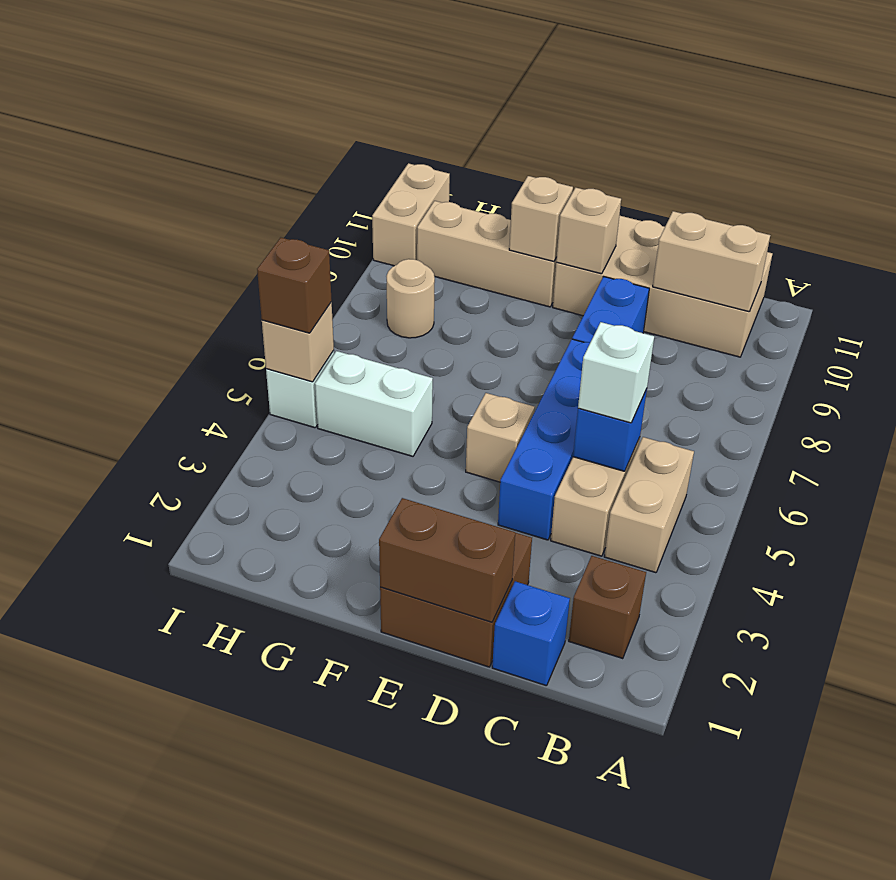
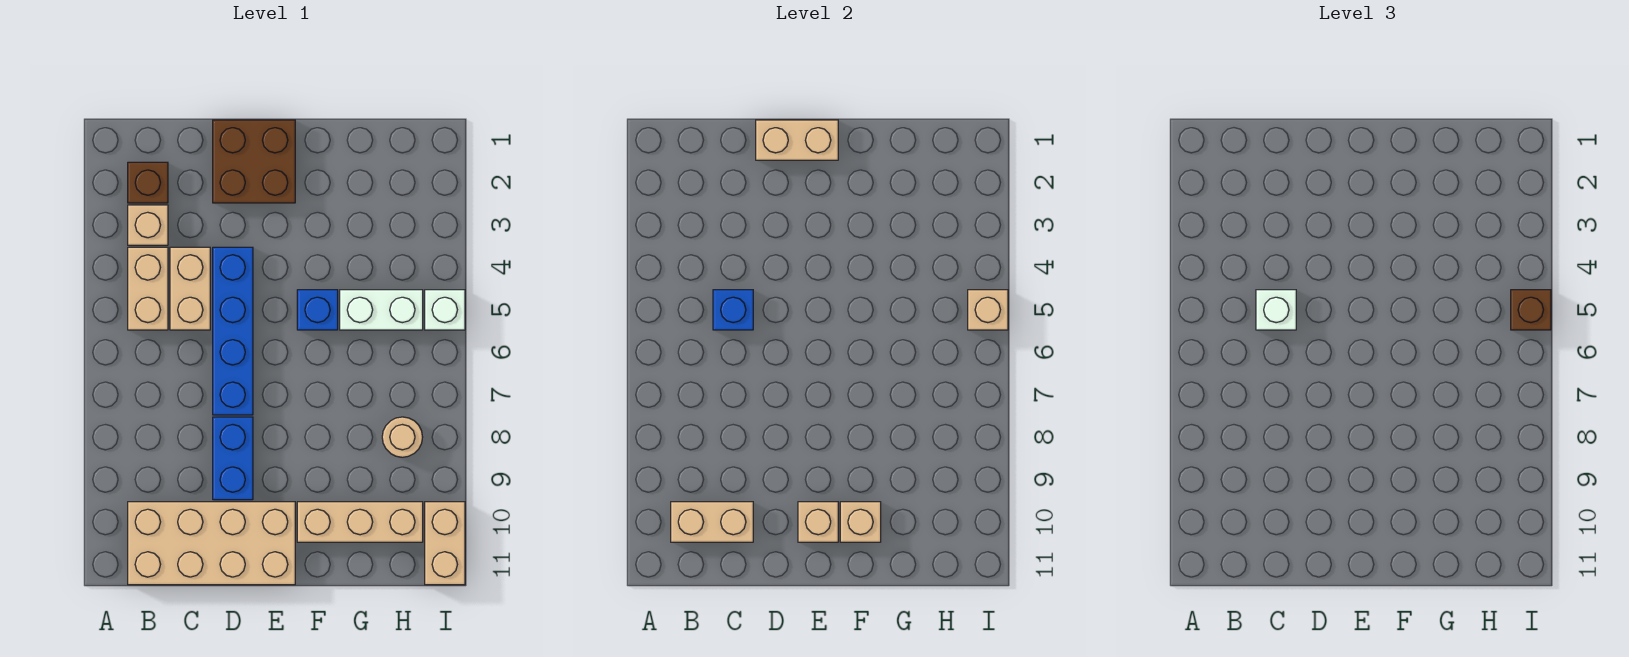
blue 1x1 brick [492,581,570,686] -> blue 1x1 brick moved to [297,290,338,330]
brown 1x2 brick [379,498,515,622] -> tan 1x2 brick [756,120,838,160]
tan 1x1 brick [466,393,535,482] -> tan 1x1 brick moved to [128,205,168,245]

